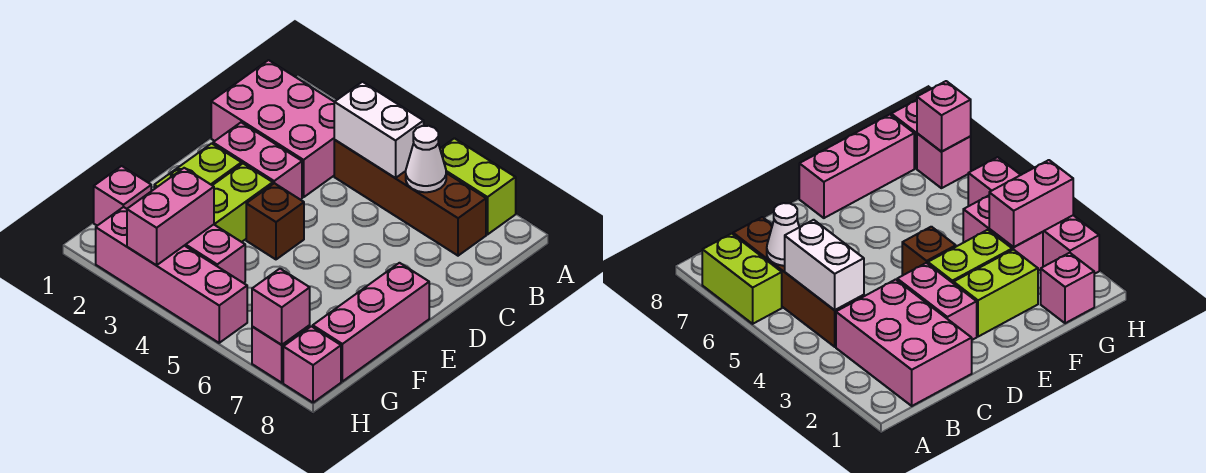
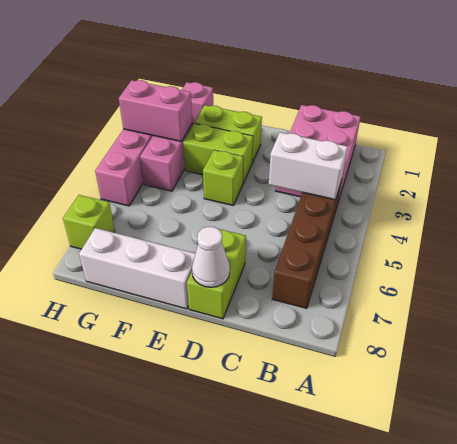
lime 1x2 brick [440,138,516,235] -> lime 1x2 brick moved to [187,229,246,319]
white 1x2 brick [334,82,424,178] -> white 1x2 brick turned to [269,132,348,200]
white 1x1 cone [406,126,446,192] -> white 1x1 cone moved to [192,227,230,287]
pink 1x2 brick [213,122,302,200] -> none
brown 1x1 brick [246,183,304,259] -> lime 1x1 brick [203,150,243,205]
pink 1x3 brick [313,263,429,381] -> white 1x3 brick [79,228,195,309]
pink 1x1 brick [252,325,310,383] -> lime 1x1 brick [63,195,115,249]
pink 1x1 brick [252,269,310,345] -> none
pink 1x1 brick [283,326,341,403] -> none

